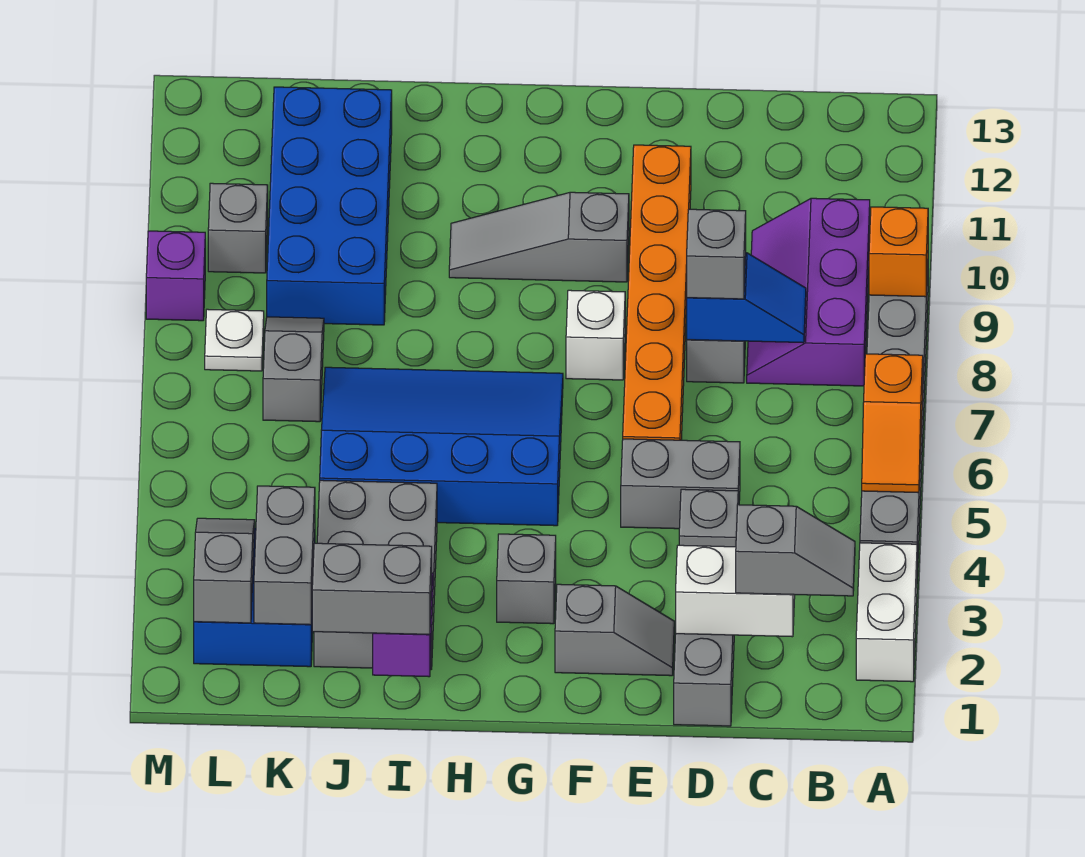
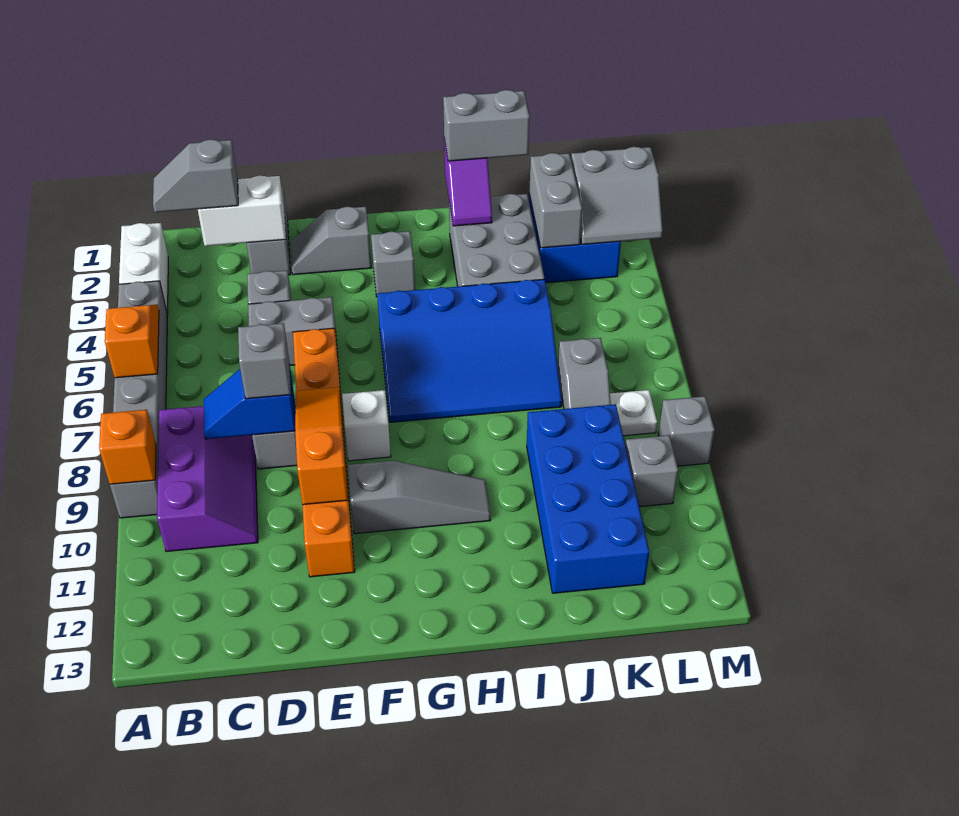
none -> orange 1x3 slope [295,387,348,505]
grey 1x2 slope [194,518,255,623] -> grey 2x2 slope [571,147,663,244]
purple 1x1 brick [146,231,205,321] -> grey 1x1 brick [658,396,715,466]

